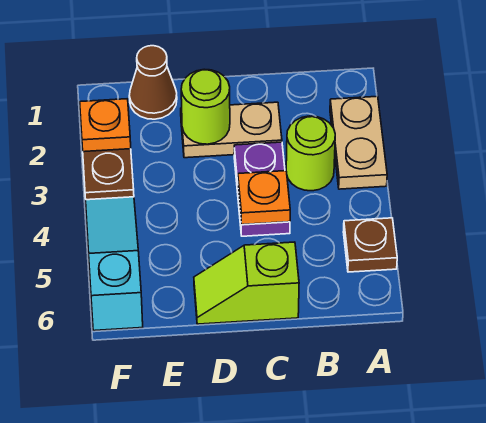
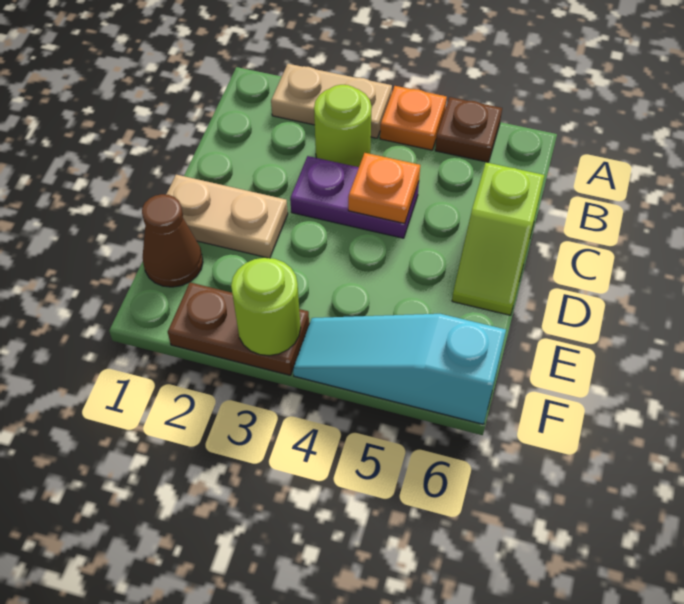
tan 1x2 plate [181,102,282,158] -> tan 1x2 plate turned to [166,175,288,258]
lime 1x1 round brick [181,69,230,144] -> lime 1x1 round brick moved to [231,258,301,356]
orange 1x1 plate [80,99,131,152] -> orange 1x1 plate moved to [380,86,447,150]

